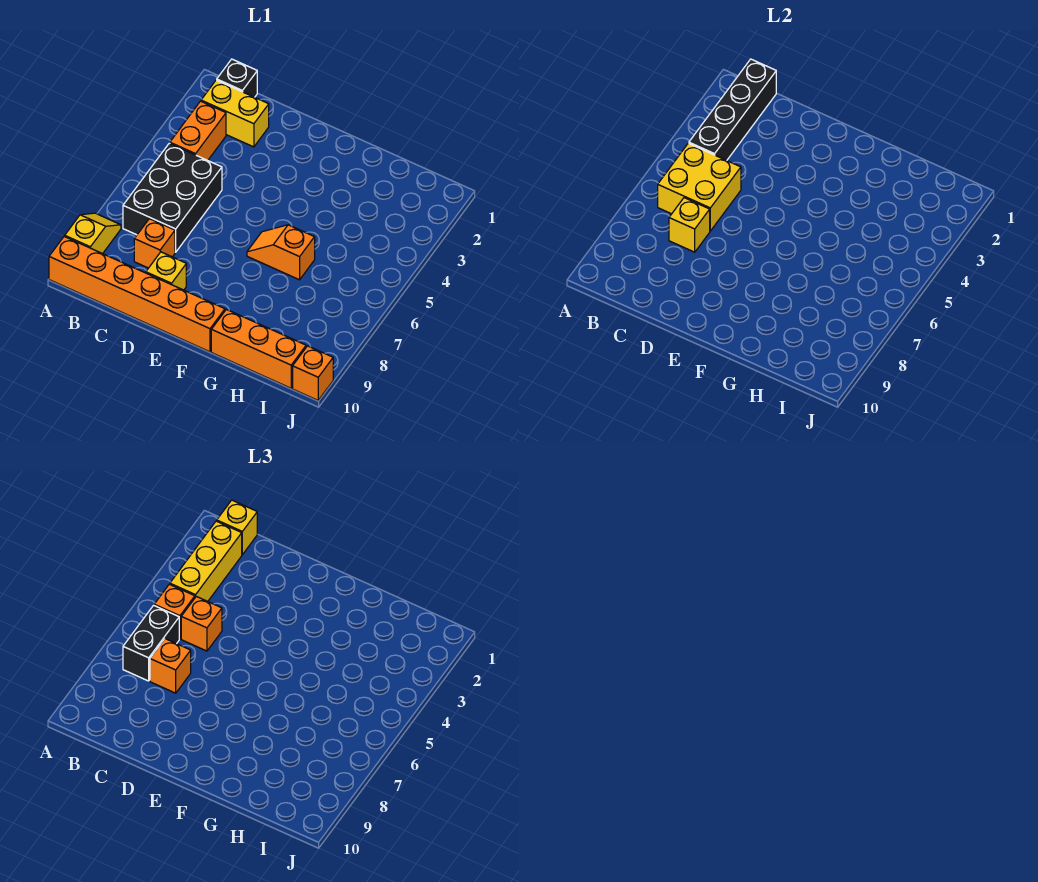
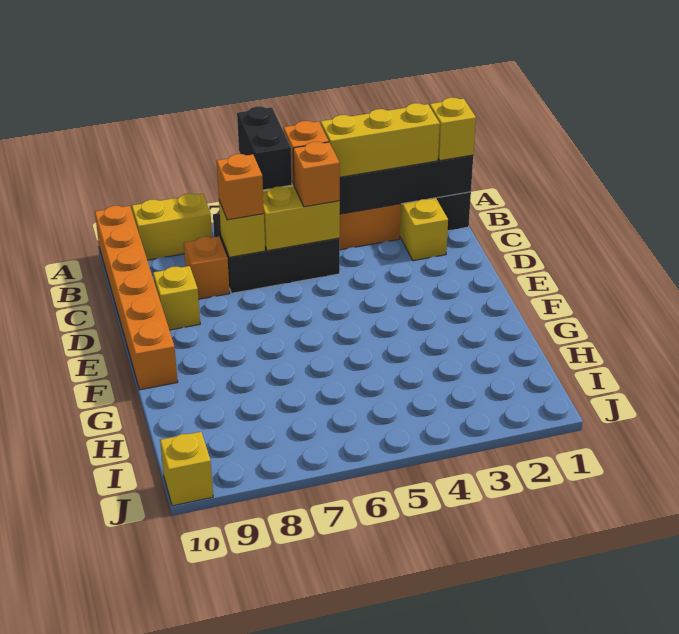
yellow 1x2 slope [65,213,121,254] -> yellow 1x2 brick [132,194,212,260]
black 1x2 brick [123,605,179,681] -> black 1x2 brick turned to [237,106,292,190]
orange 1x2 slope [247,225,315,280] -> none
orange 1x3 brick [211,309,306,388] -> none
orange 1x1 brick [293,346,333,400] -> yellow 1x1 brick [160,432,213,506]

